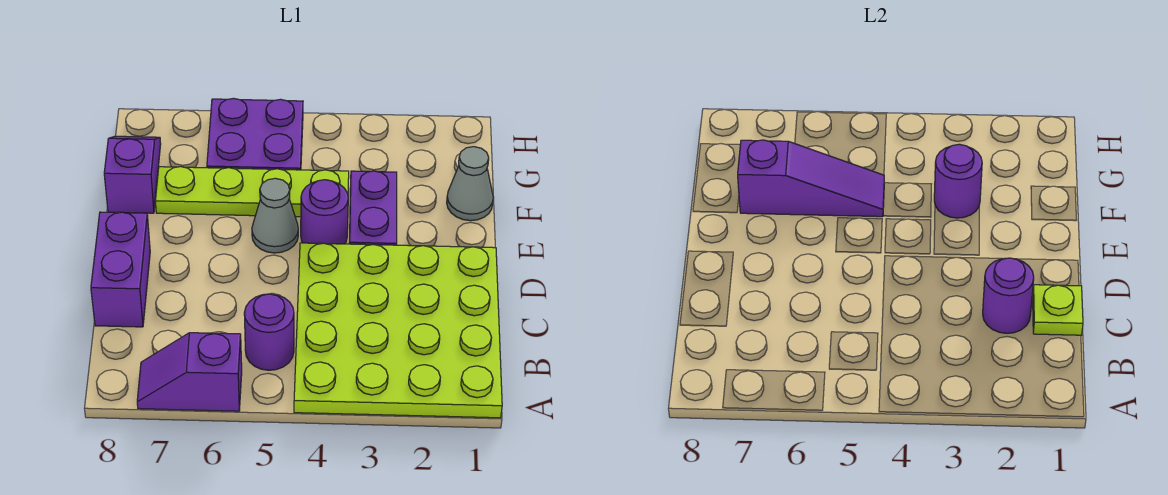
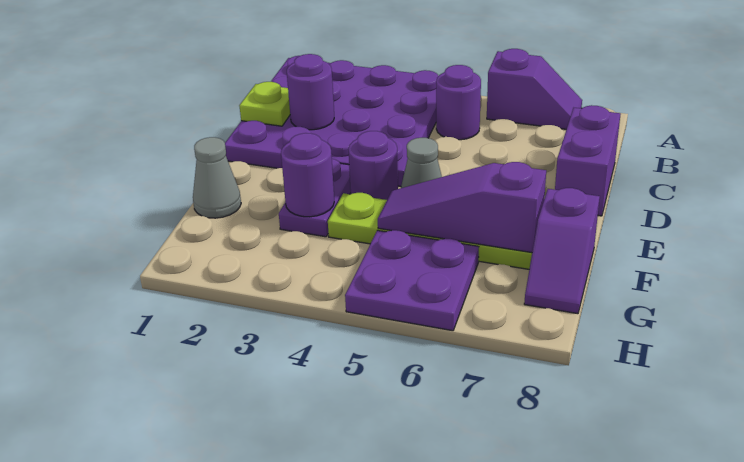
lime 4x4 plate [294,243,502,418] -> purple 4x4 plate [225,56,438,186]

